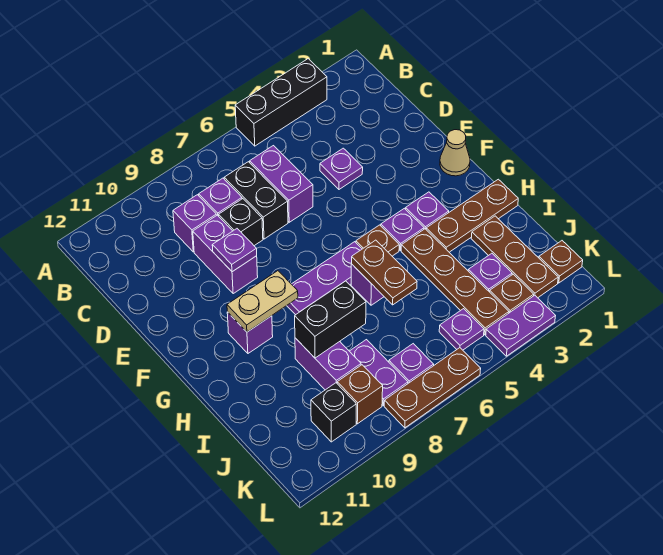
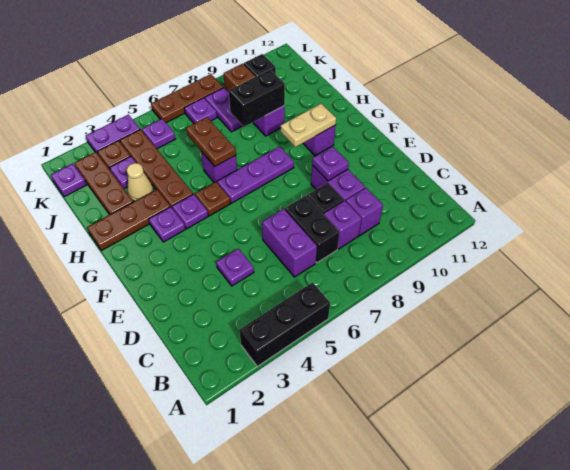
tan 1x1 cone [440,130,470,176] -> tan 1x1 cone moved to [127,163,153,201]
brown 1x1 plate [539,241,583,283] -> purple 1x1 plate [51,164,86,197]

